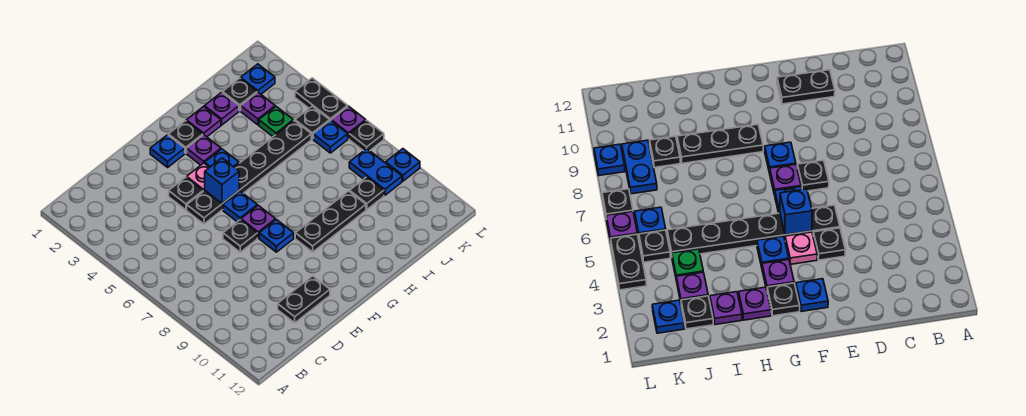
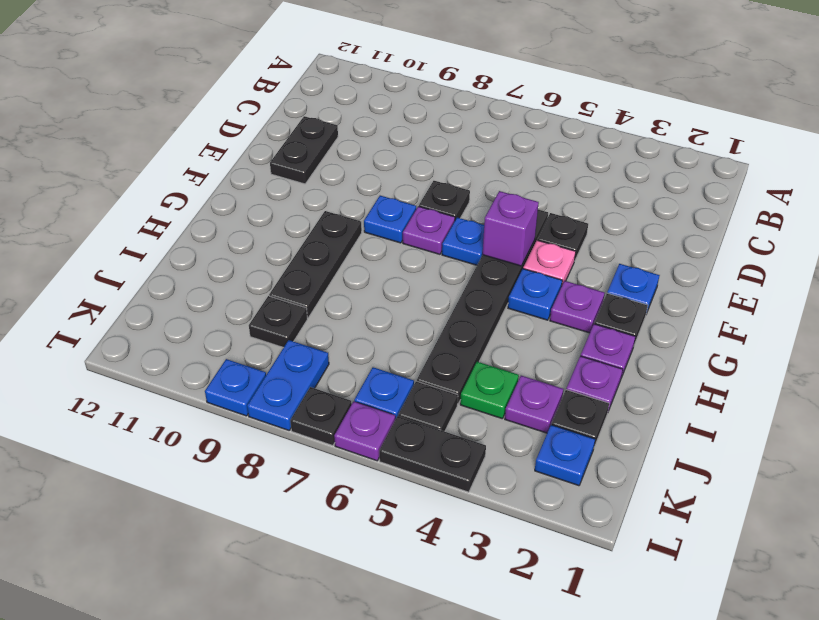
blue 1x1 brick [205,158,239,203] -> purple 1x1 brick [483,191,539,266]
blue 1x2 plate [349,149,402,195] -> blue 1x2 plate turned to [247,340,329,430]

